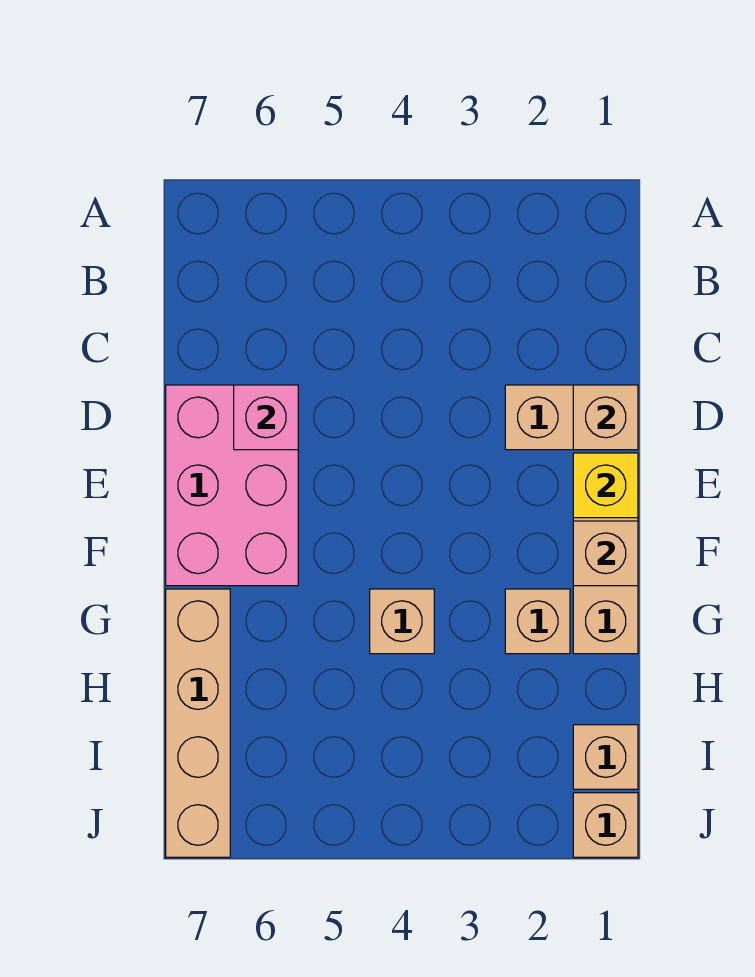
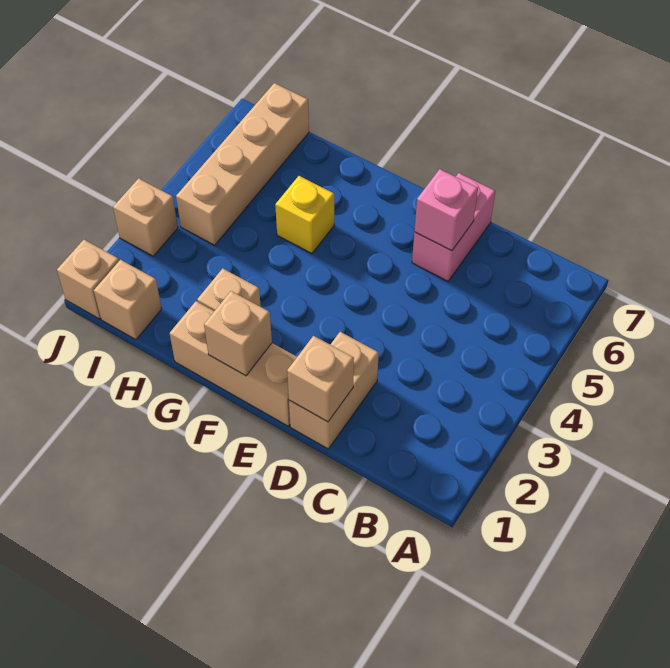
pink 2x3 brick [166,385,298,586] -> pink 1x2 brick [412,173,495,281]
yellow 1x1 brick [573,453,638,518] -> yellow 1x1 brick moved to [275,176,334,253]
tan 1x1 brick [370,589,434,654] -> tan 1x1 brick moved to [113,178,178,256]
tan 1x4 brick [166,589,230,857] -> tan 1x4 brick turned to [176,83,309,245]

